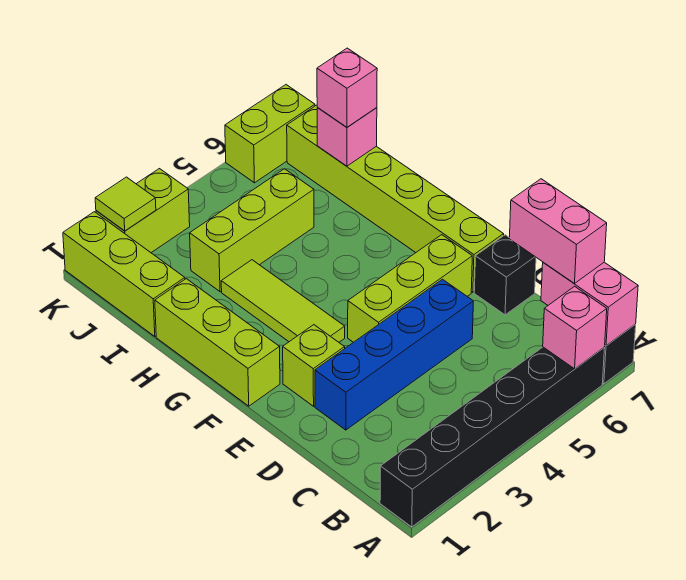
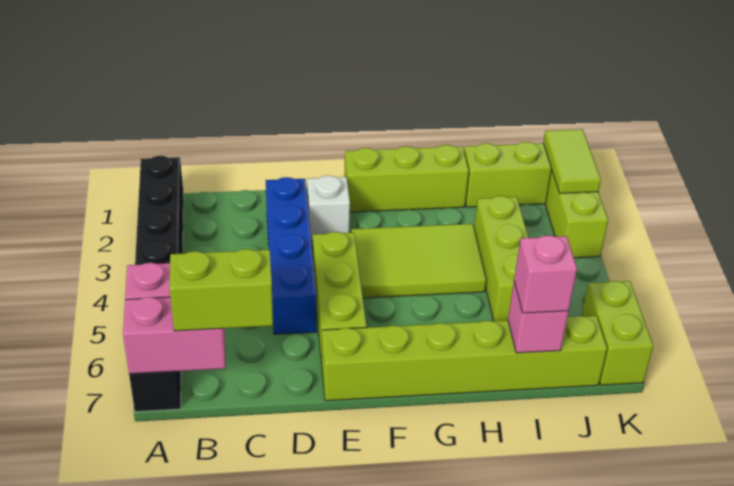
pink 1x2 brick [509,179,607,283] -> lime 1x2 brick [169,249,273,331]
black 1x1 brick [474,235,536,315] -> none
lime 1x1 brick [283,325,345,406] -> white 1x1 brick [307,176,350,241]
lime 1x3 tile [221,260,345,342] -> lime 2x3 tile [351,224,486,298]
lime 1x1 tile [95,177,156,231] -> lime 1x2 tile [543,129,601,193]

